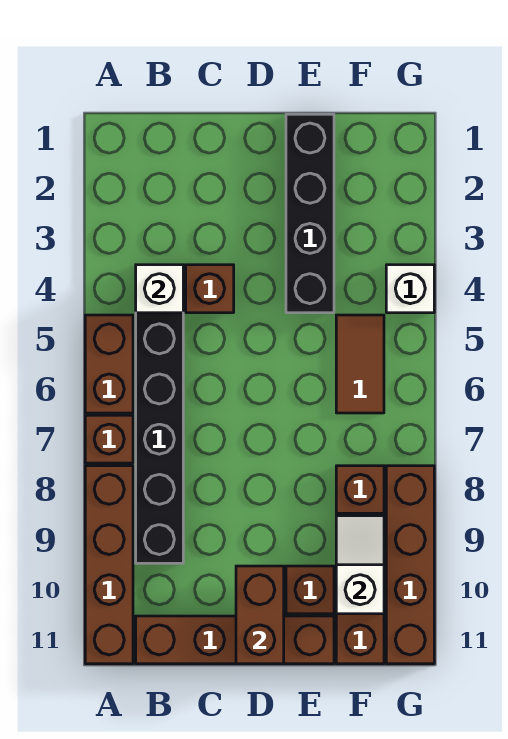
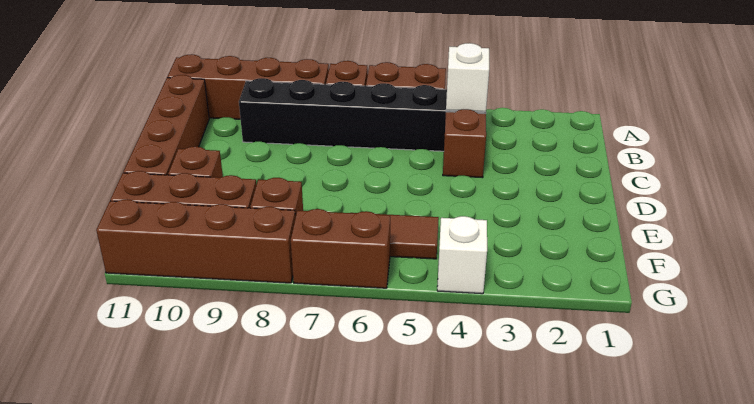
brown 1x2 brick [236,566,284,664] -> brown 1x2 brick moved to [291,209,390,288]
black 1x4 brick [286,114,334,313] -> none
white 1x2 slope [336,516,384,614] -> none

